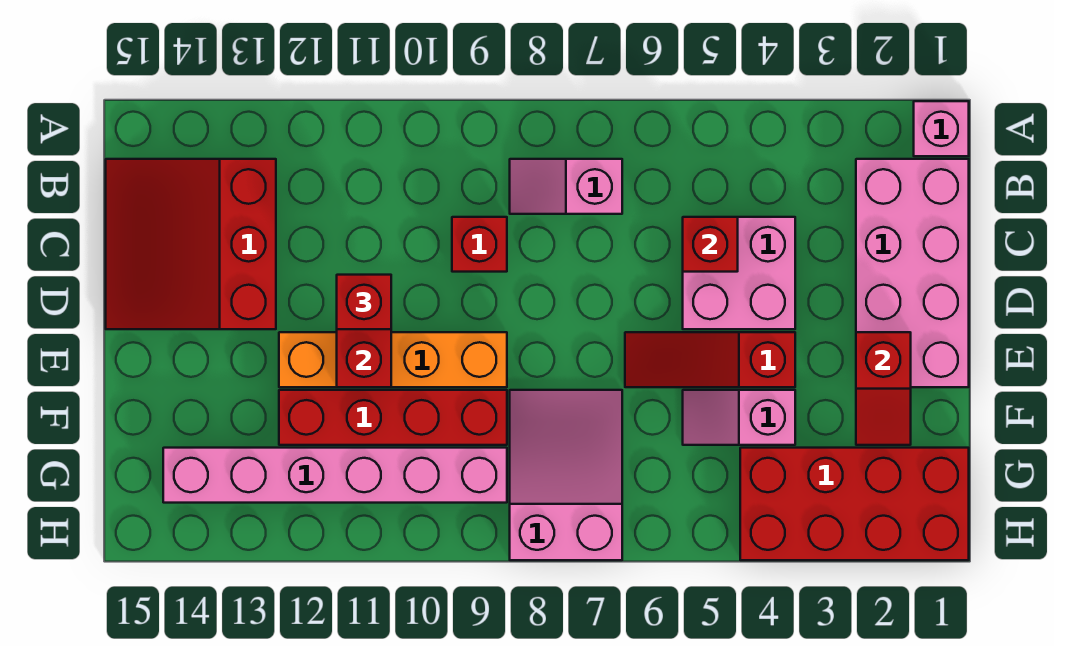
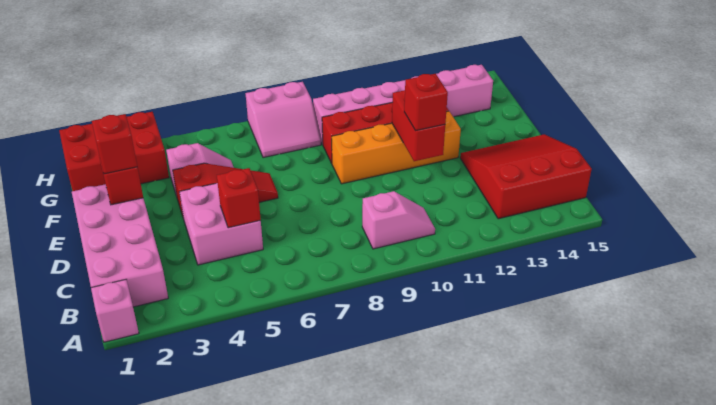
pink 1x2 slope [510,159,622,214] -> pink 1x2 slope moved to [362,191,435,249]
red 3x3 slope [106,159,276,329] -> red 3x3 slope turned to [460,134,592,219]
red 1x1 brick [452,217,507,272] -> red 1x1 brick moved to [92,114,137,174]
pink 2x3 slope [510,390,622,560] -> pink 2x2 slope [246,82,321,158]
red 2x4 brick [740,448,969,560] -> red 2x3 brick [59,112,169,191]

